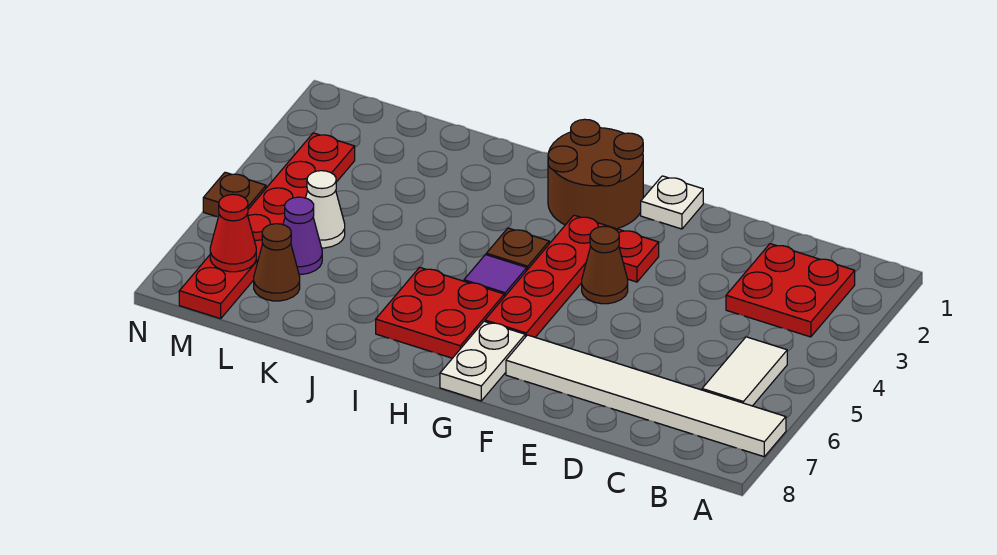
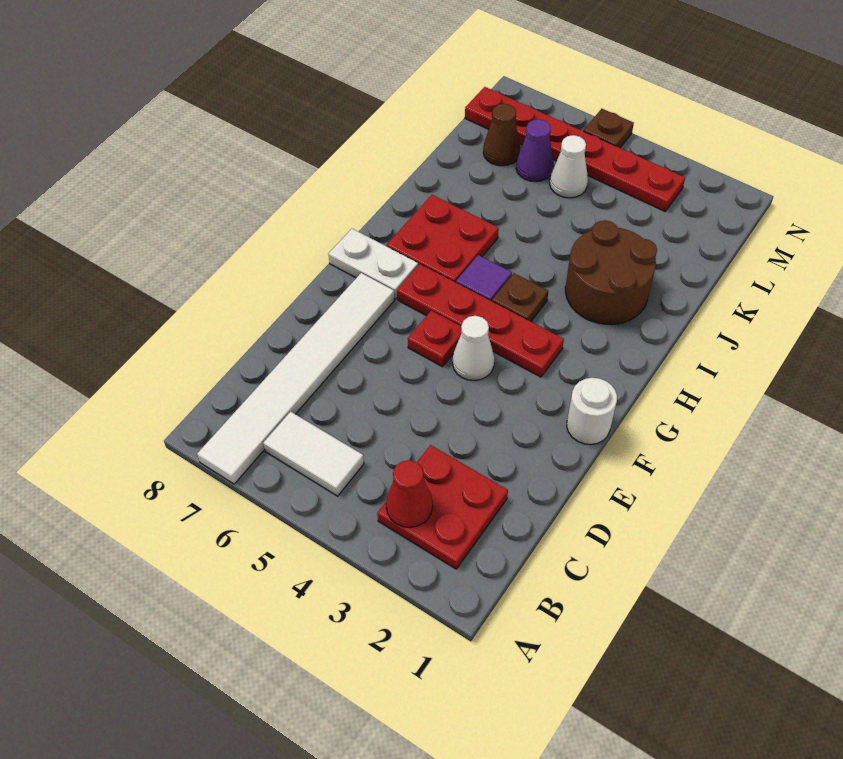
white 1x1 plate [641,176,703,229] -> white 1x1 round brick [567,378,617,445]
red 1x1 plate [617,229,659,282] -> red 1x1 plate moved to [408,310,462,367]
brown 1x1 cone [582,226,628,304] -> white 1x1 cone [452,316,495,381]
brown 2x2 round brick [548,119,643,229] -> brown 2x2 round brick moved to [565,220,657,325]
red 1x1 cone [210,194,256,272] -> red 1x1 cone moved to [386,460,433,527]

